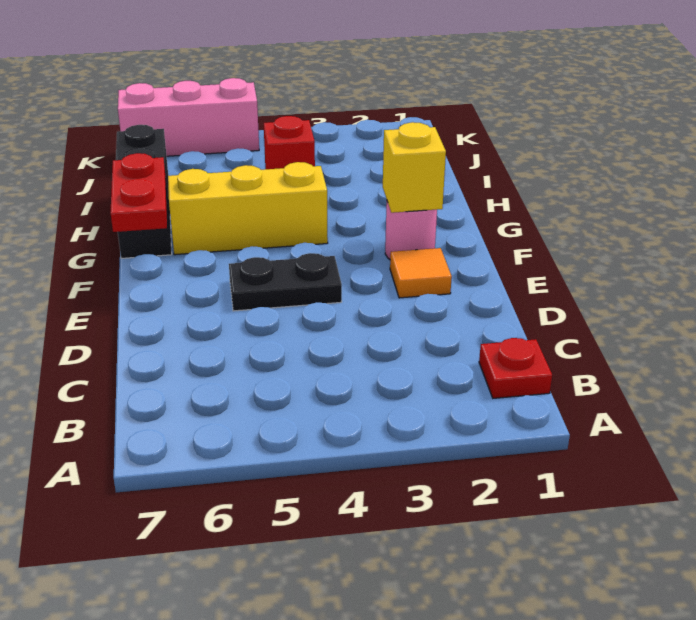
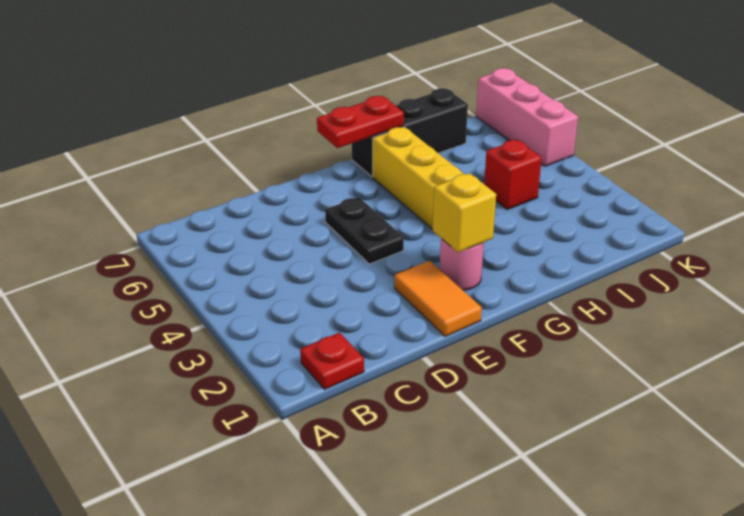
orange 1x1 tile [390,248,452,298] -> orange 1x2 tile [394,261,482,337]

